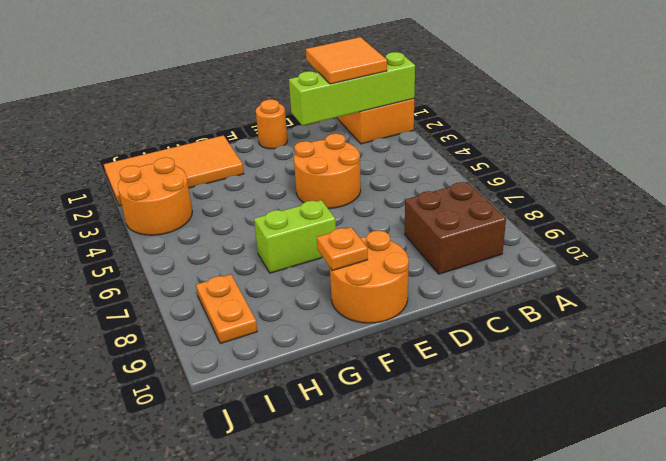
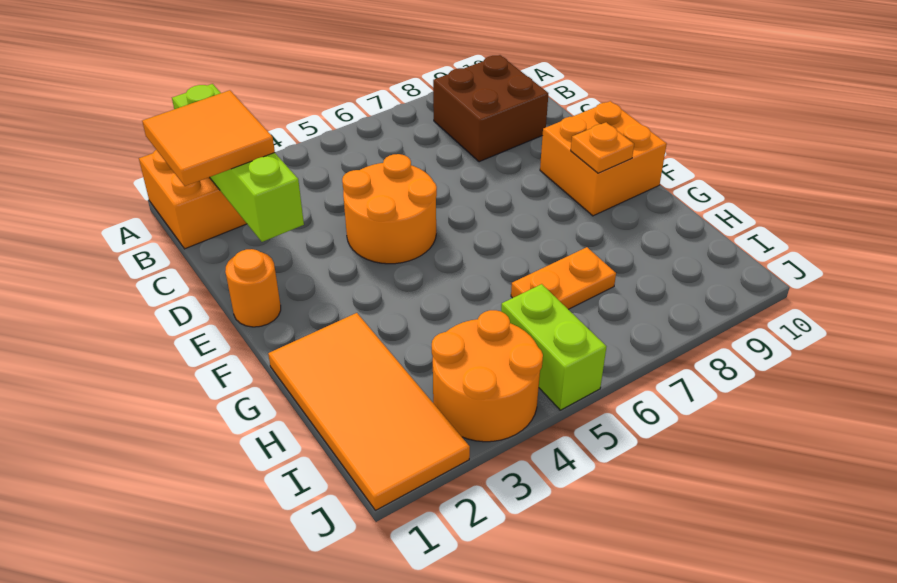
orange 2x2 round brick [330,230,409,323] -> orange 2x2 brick [540,101,667,216]
lime 1x2 brick [254,200,336,273] -> lime 1x2 brick moved to [501,284,606,410]
orange 1x2 plate [196,274,257,344] -> orange 1x2 plate moved to [511,247,616,309]

